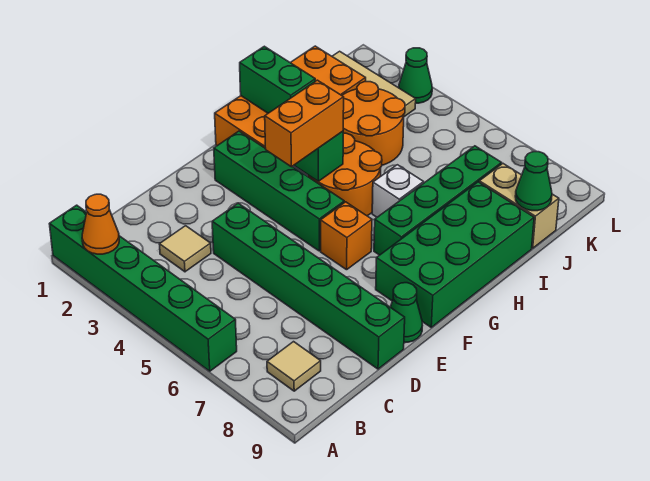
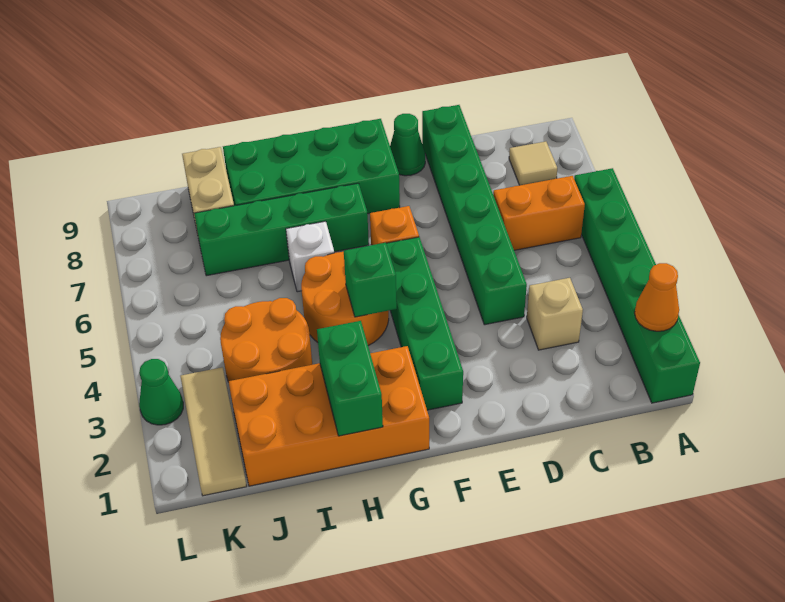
tan 1x1 tile [159,226,211,272] -> tan 1x1 brick [527,278,583,350]
orange 1x2 brick [265,80,344,167] -> orange 1x2 brick moved to [493,176,585,250]
green 1x1 cone [515,152,552,211] -> none

